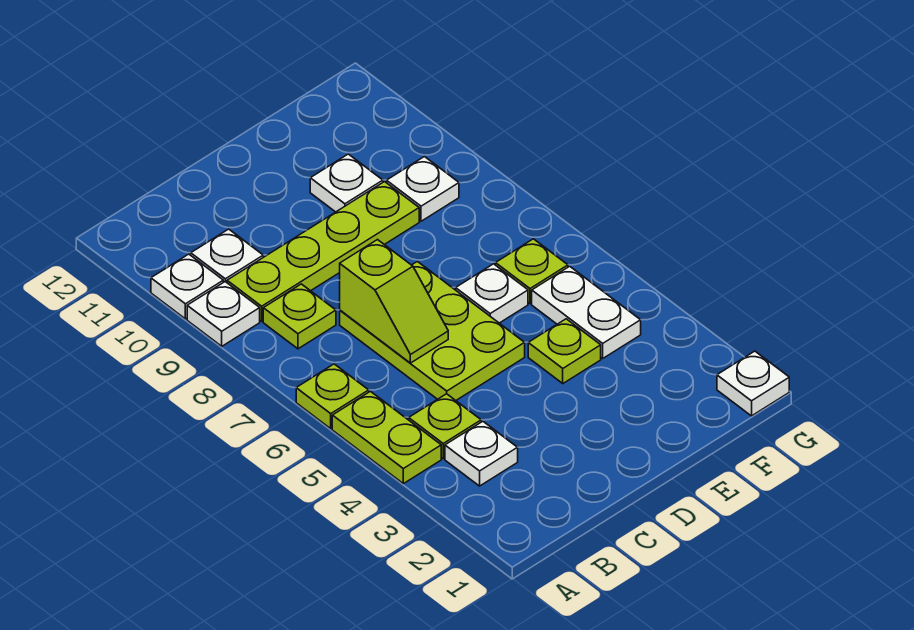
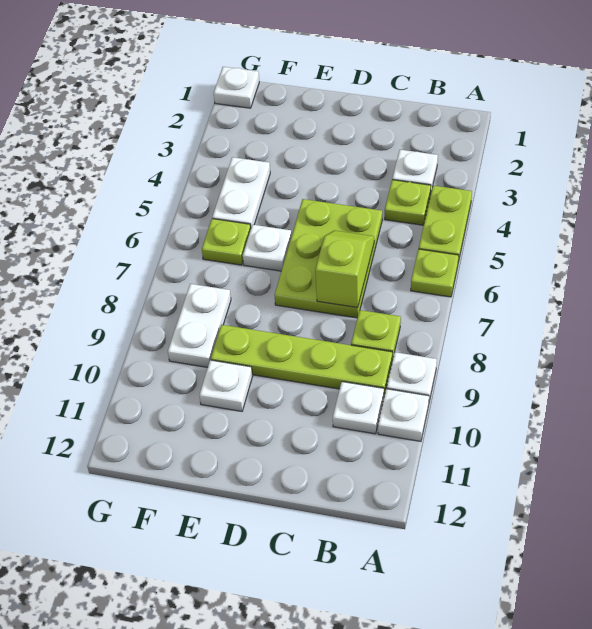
lime 1x1 plate [528,319,601,383] -> none
white 1x1 plate [387,157,459,221] -> white 1x2 plate [168,284,231,367]

